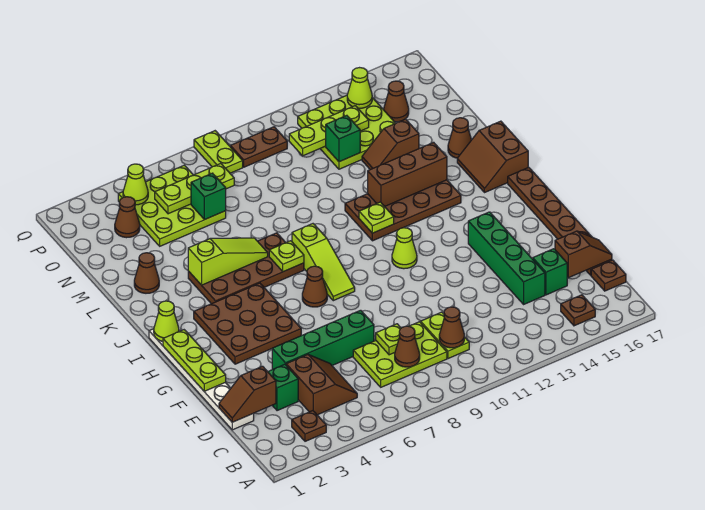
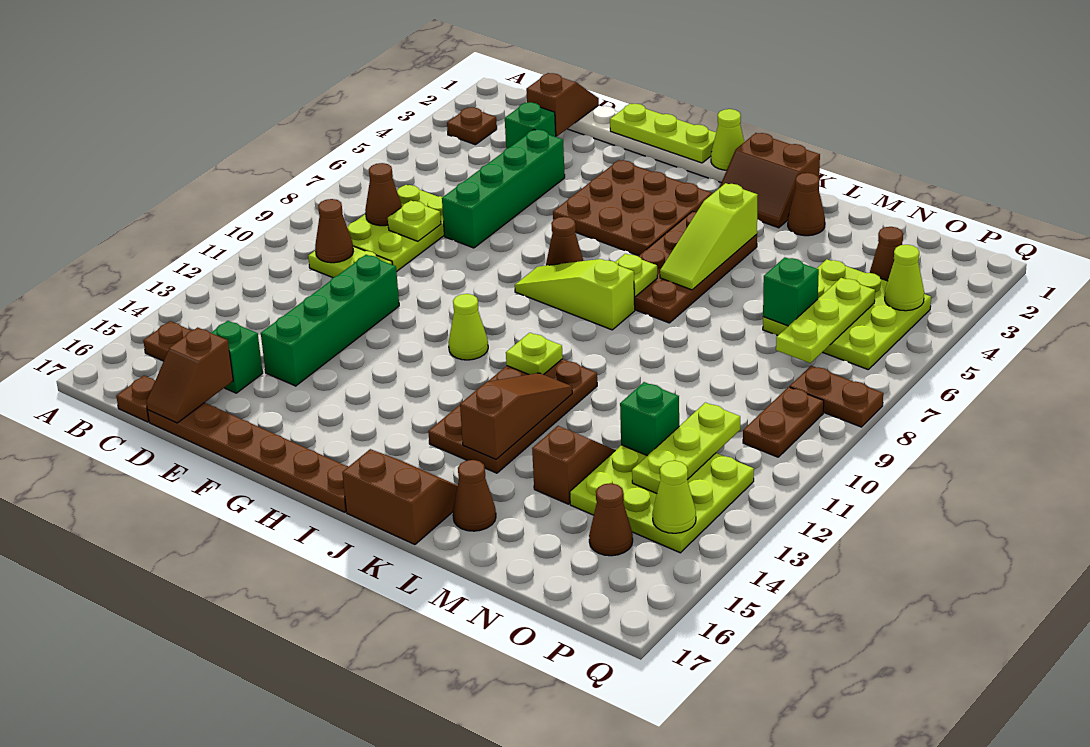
brown 2x2 slope [286,355,357,415] -> brown 2x2 slope moved to [719,133,820,228]
green 1x4 brick [468,212,545,304] -> green 1x4 brick turned to [261,255,399,386]
brown 1x3 brick [368,142,447,206] -> brown 1x3 slope [460,373,572,459]
lime 1x2 plate [194,131,243,173] -> brown 1x2 plate [790,366,883,427]

